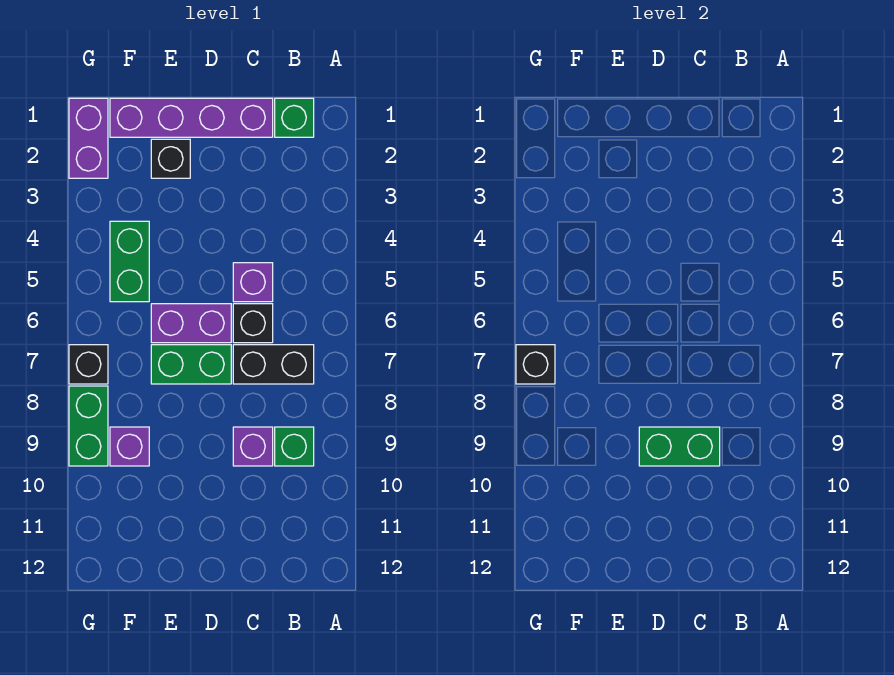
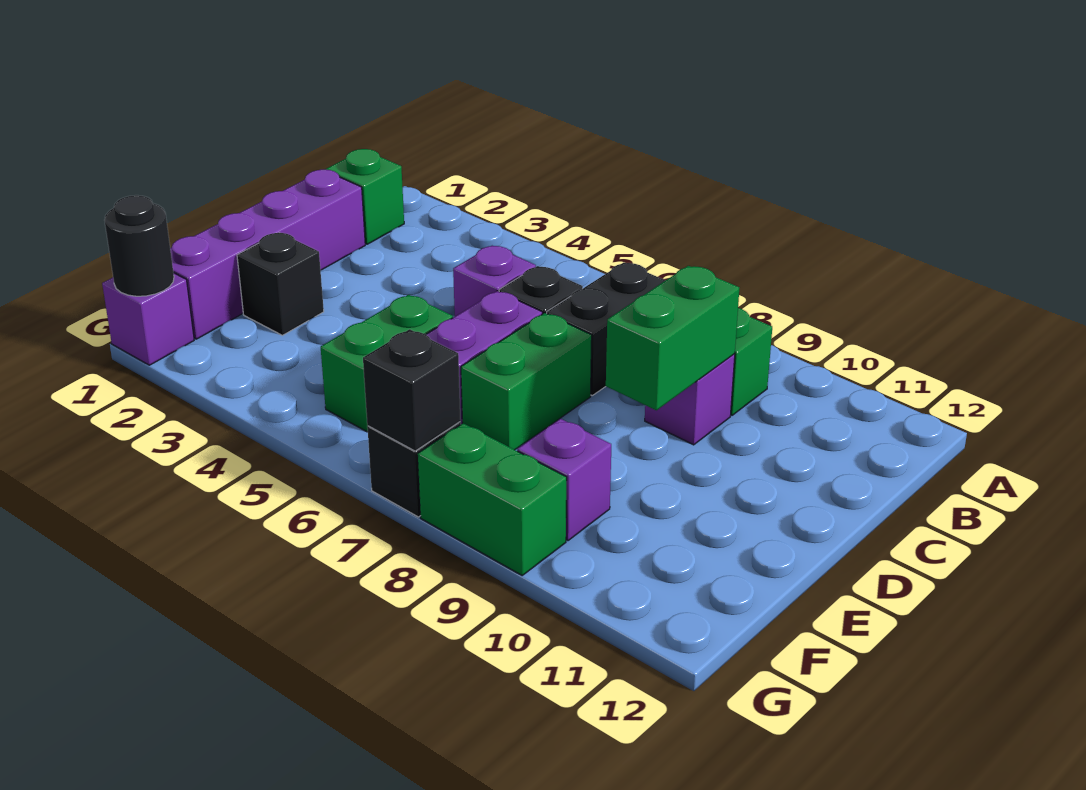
green 1x2 brick [110,221,149,302] -> green 1x2 brick turned to [321,295,453,432]
purple 1x2 brick [69,98,108,178] -> purple 1x1 brick [102,273,194,365]
none -> black 1x1 round brick [104,195,174,296]

